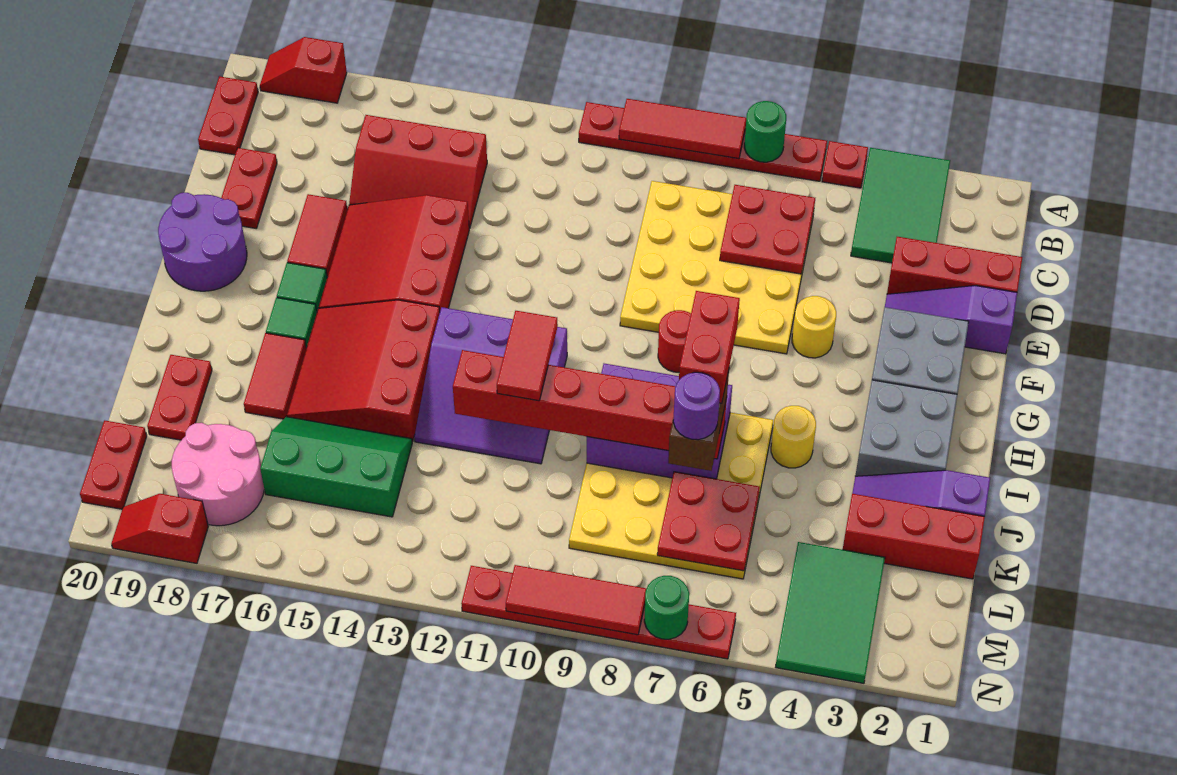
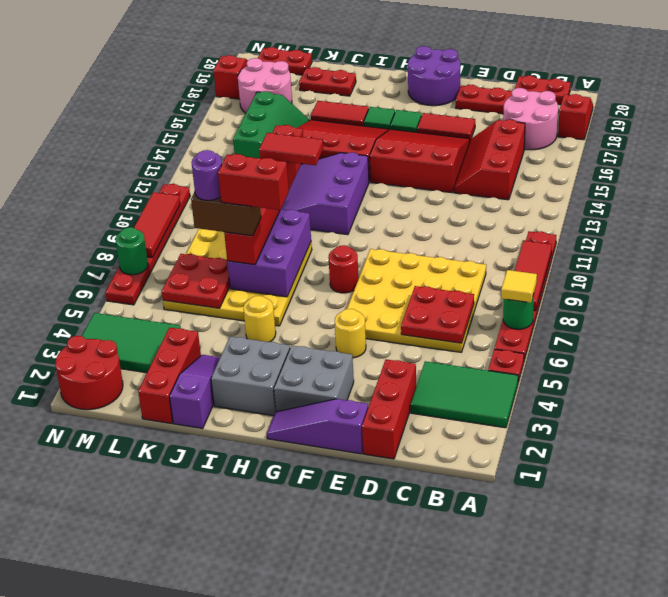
none -> yellow 1x1 tile [501,270,537,303]
none -> pink 2x2 round brick [503,88,558,150]
purple 1x3 slope [885,286,1017,354] -> purple 1x3 slope turned to [267,399,368,454]
none -> red 2x2 round brick [55,336,123,410]

